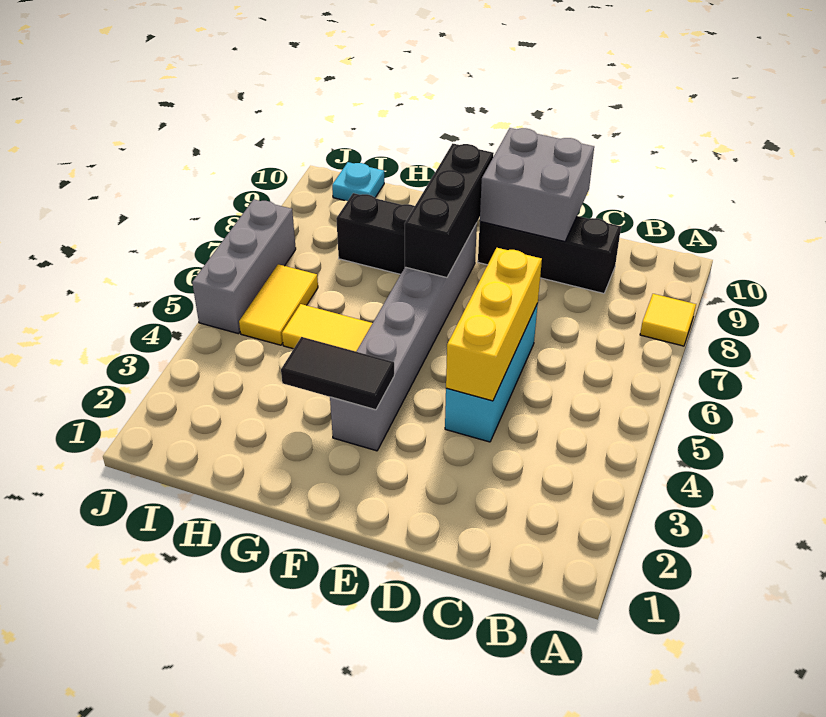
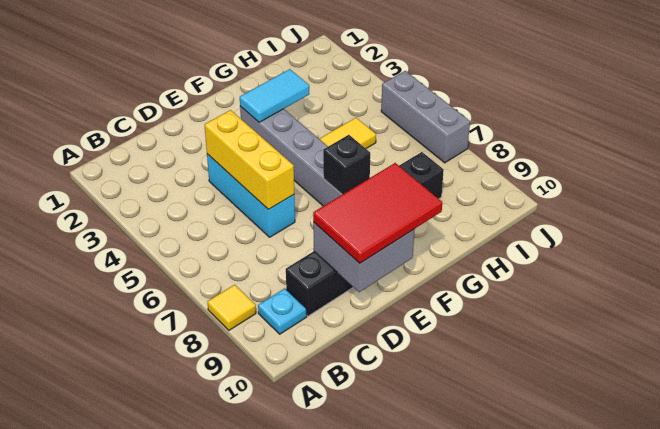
none -> red 2x3 tile [313,163,442,263]
black 1x2 tile [281,337,394,410] -> cyan 1x2 tile [240,69,309,122]
black 1x3 brick [405,144,494,278] -> black 1x1 brick [323,135,370,195]
yellow 1x2 tile [239,264,318,345] -> none
cyan 1x1 plate [332,162,384,201] -> cyan 1x1 plate moved to [258,288,307,334]

